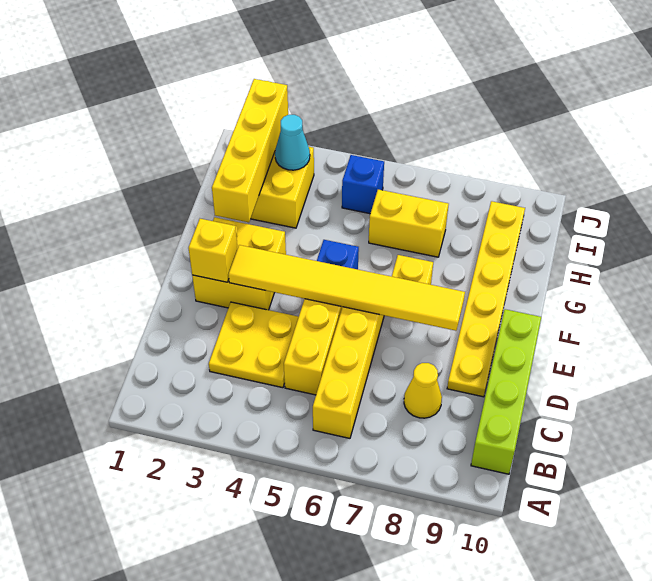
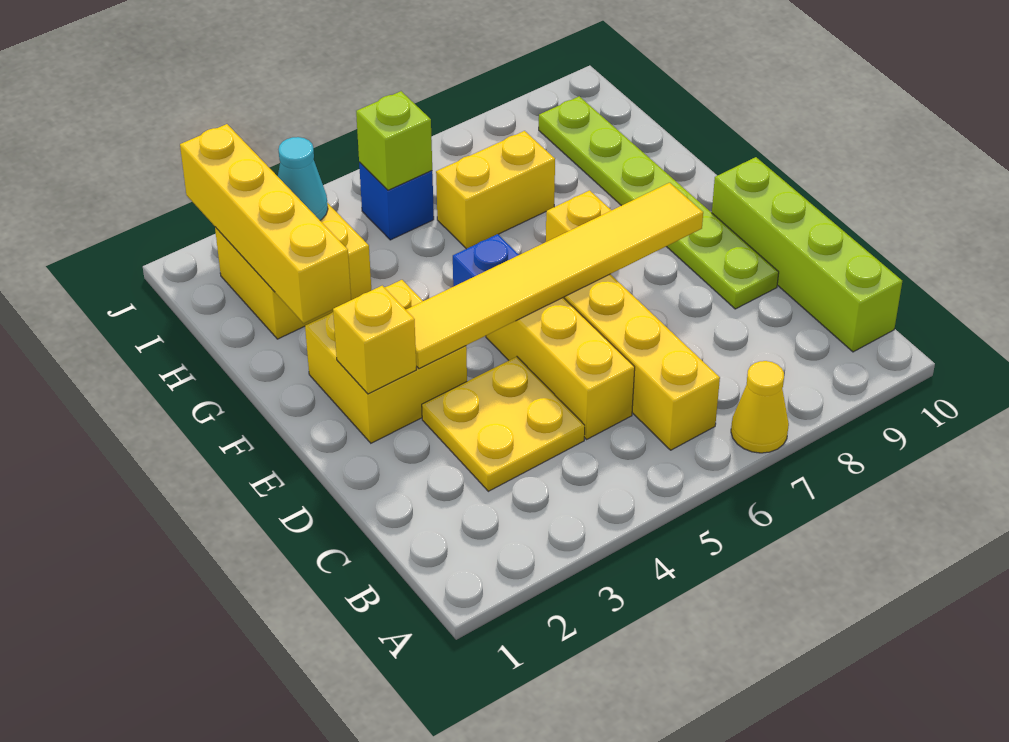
yellow 1x1 cone [404,363,442,418] -> yellow 1x1 cone moved to [731,361,789,453]
yellow 1x6 plate [447,201,525,397] -> lime 1x6 plate [539,96,779,309]
none -> lime 1x1 brick [356,91,432,190]

